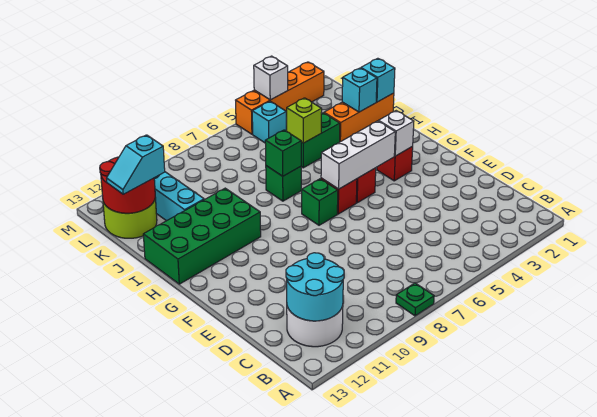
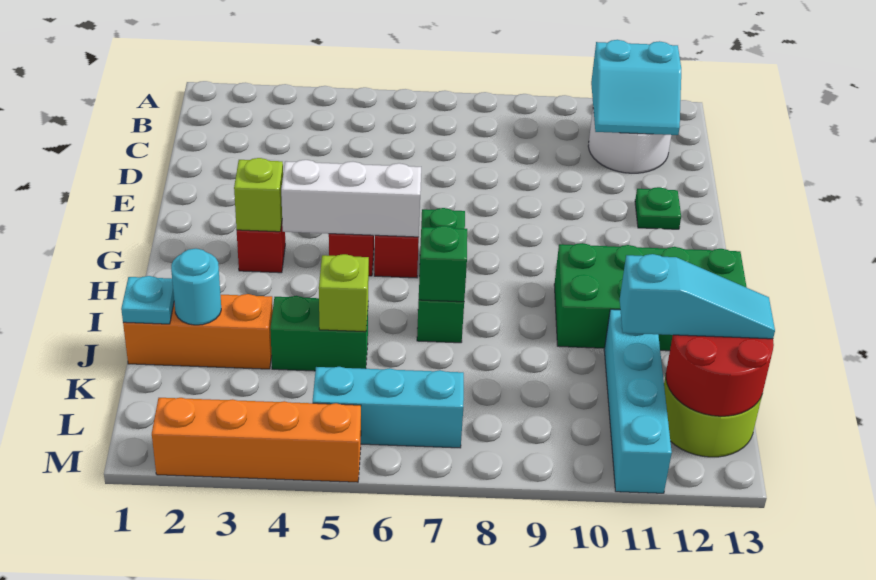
green 1x1 plate [396,283,434,316] -> green 1x1 plate moved to [635,187,681,229]
cyan 2x2 round brick [286,253,344,321] -> cyan 2x2 slope [591,40,681,135]
white 1x1 brick [379,111,414,156] -> lime 1x1 brick [234,158,283,232]
cyan 1x1 brick [361,58,395,102] -> cyan 1x1 plate [121,276,174,324]
cyan 1x1 brick [342,68,377,112] -> cyan 1x1 round brick [171,249,221,325]
cyan 1x2 slope [107,135,165,194] -> cyan 1x3 slope [620,254,775,339]
cyan 1x1 brick [252,101,286,143] -> cyan 1x3 brick [313,367,464,448]
white 1x1 brick [254,56,288,100] -> none

